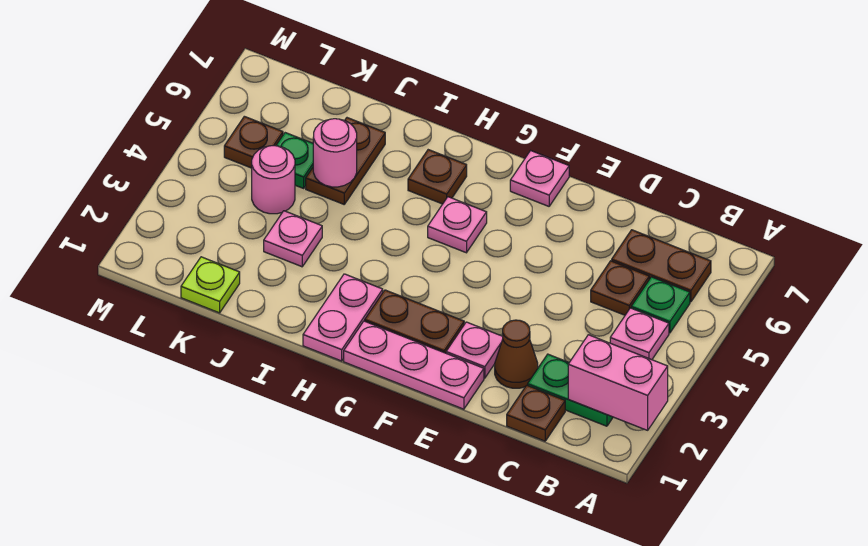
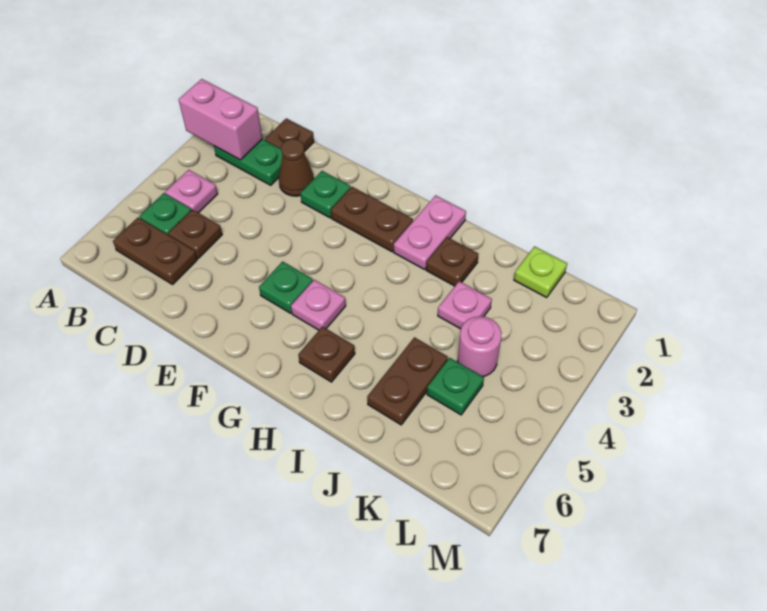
pink 1x3 plate [344,321,484,409] -> none
pink 1x1 plate [446,322,503,378] -> green 1x1 plate [300,171,351,218]
none -> green 1x1 plate [259,261,313,313]
pink 1x1 plate [510,151,569,206] -> none
pink 1x1 round brick [313,119,357,187] -> none
brown 1x1 plate [224,116,283,168] -> brown 1x1 plate moved to [426,237,478,286]

